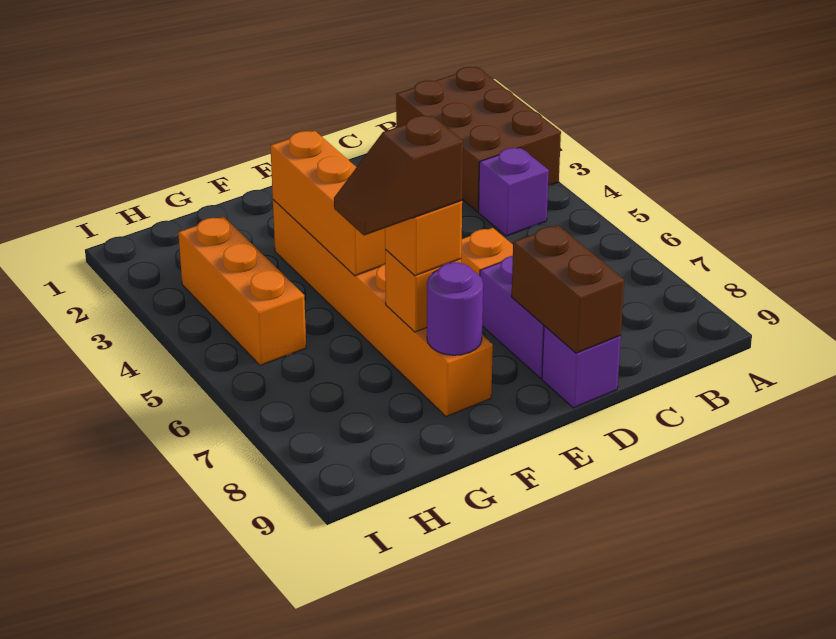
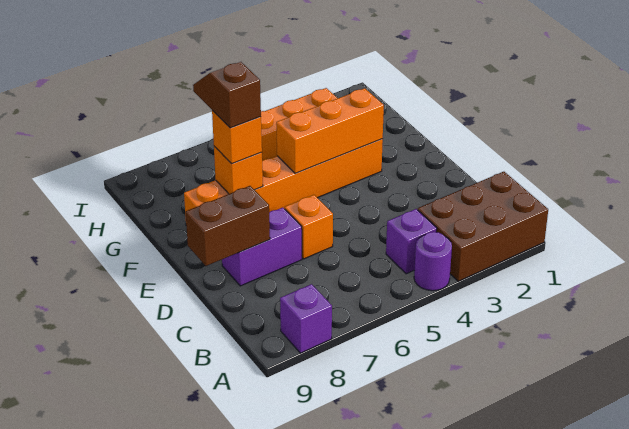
purple 1x1 brick [542,326,621,408] -> purple 1x1 brick moved to [280,284,332,353]
purple 1x1 round brick [427,262,483,355] -> purple 1x1 round brick moved to [414,232,452,291]

